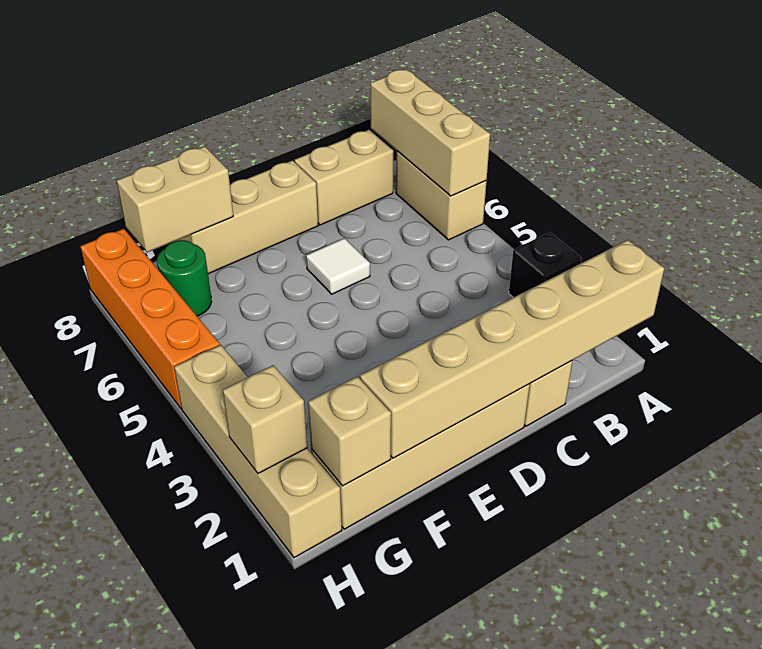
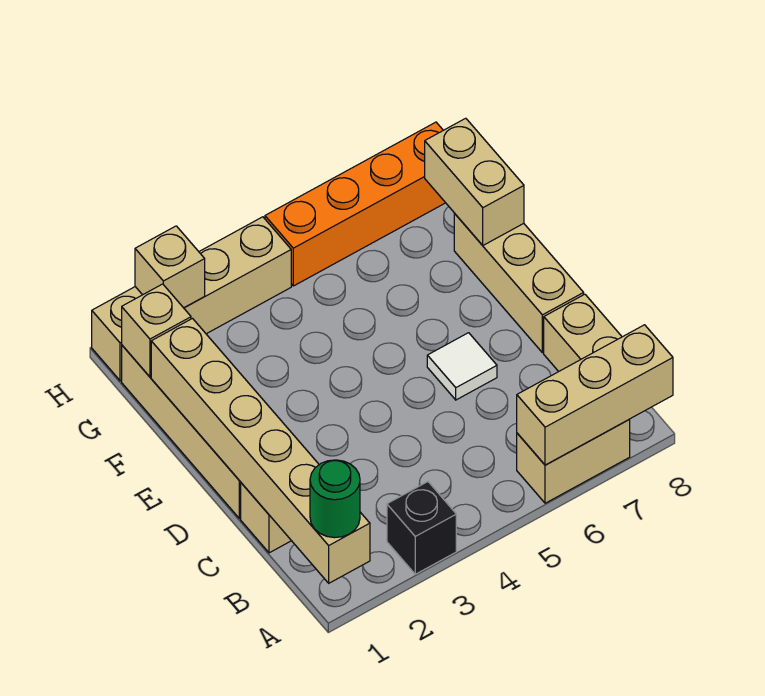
green 1x1 round brick [157,240,212,316] -> green 1x1 round brick moved to [310,460,360,538]

